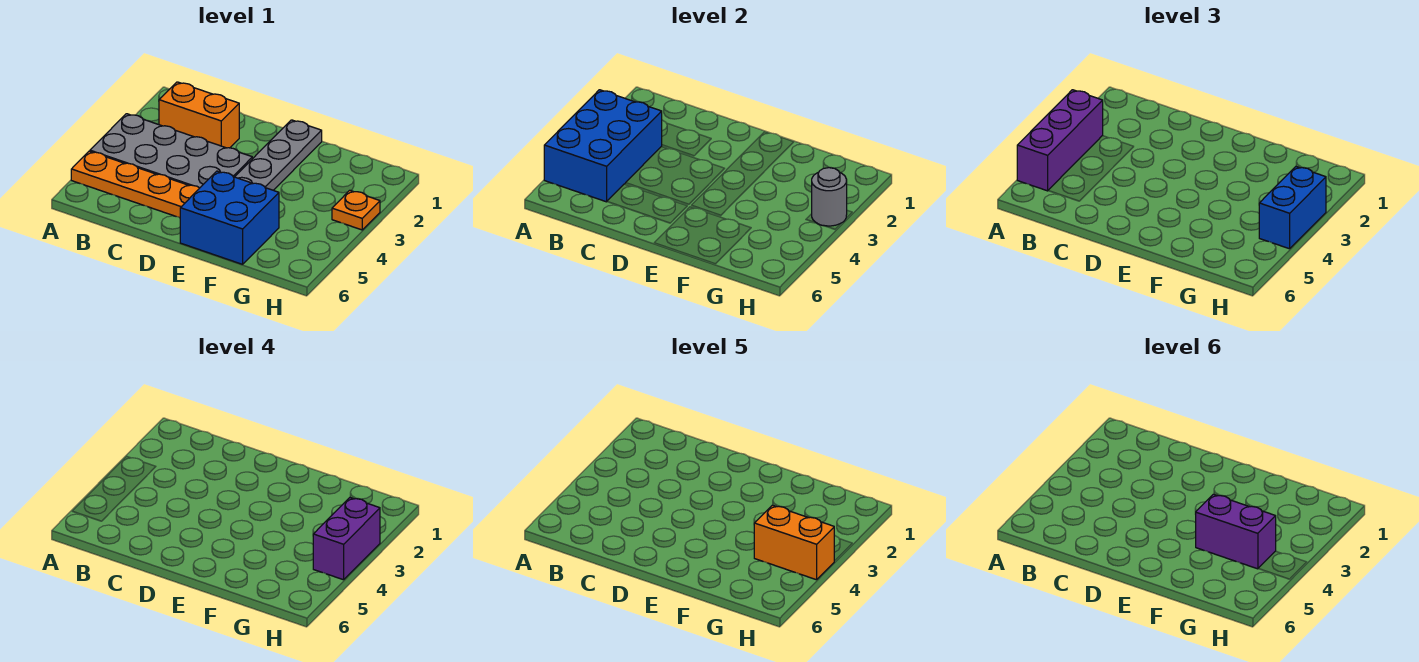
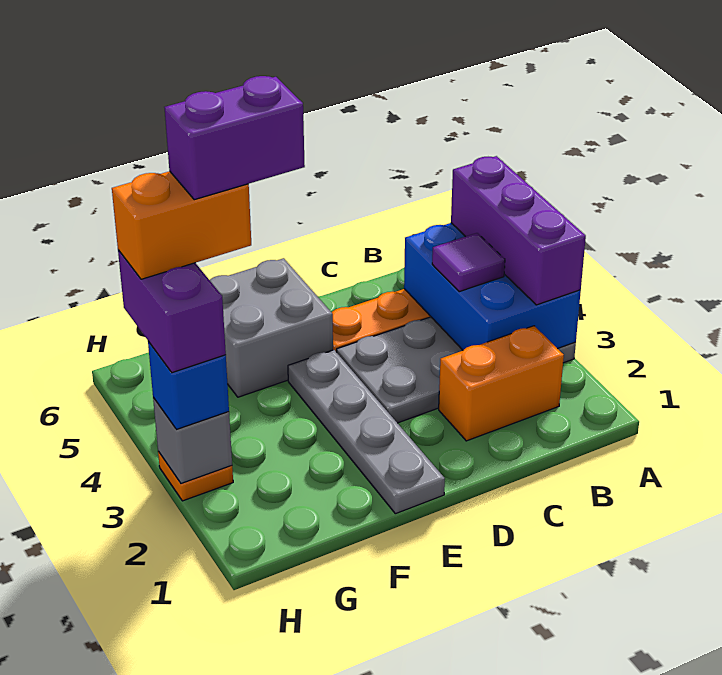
none -> purple 1x1 tile [432,233,505,292]
blue 2x2 brick [180,171,279,264] -> grey 2x2 brick [210,258,333,397]
grey 1x1 round brick [812,168,847,226] -> grey 1x1 brick [153,398,232,483]
blue 1x2 brick [1259,167,1326,249] -> blue 1x1 brick [148,341,229,429]

